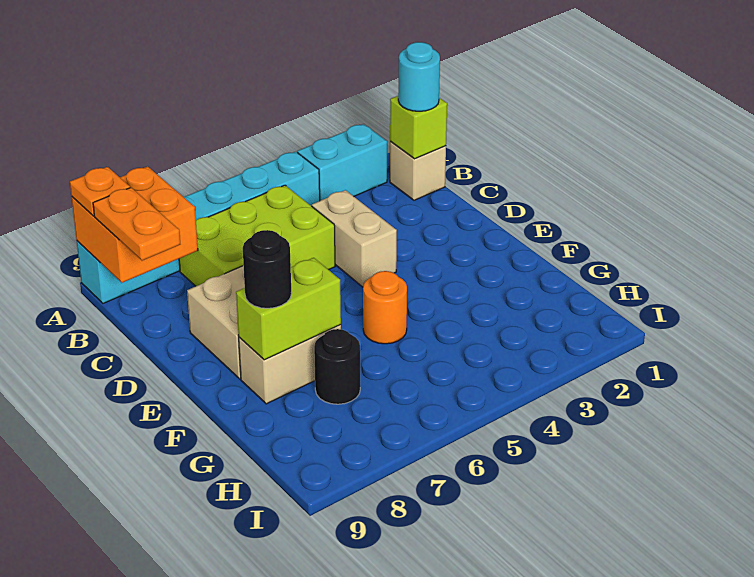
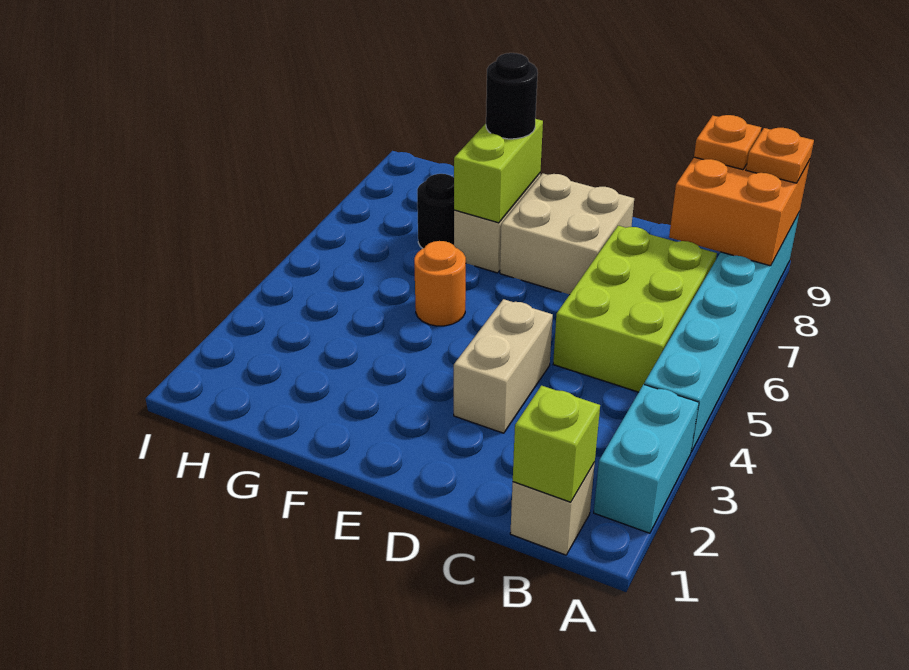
cyan 1x1 round brick [398,42,440,111] -> none
orange 1x2 plate [93,188,180,261] -> orange 1x1 plate [694,115,761,170]
tan 1x2 brick [312,190,397,287] -> tan 1x2 brick turned to [454,299,553,433]

